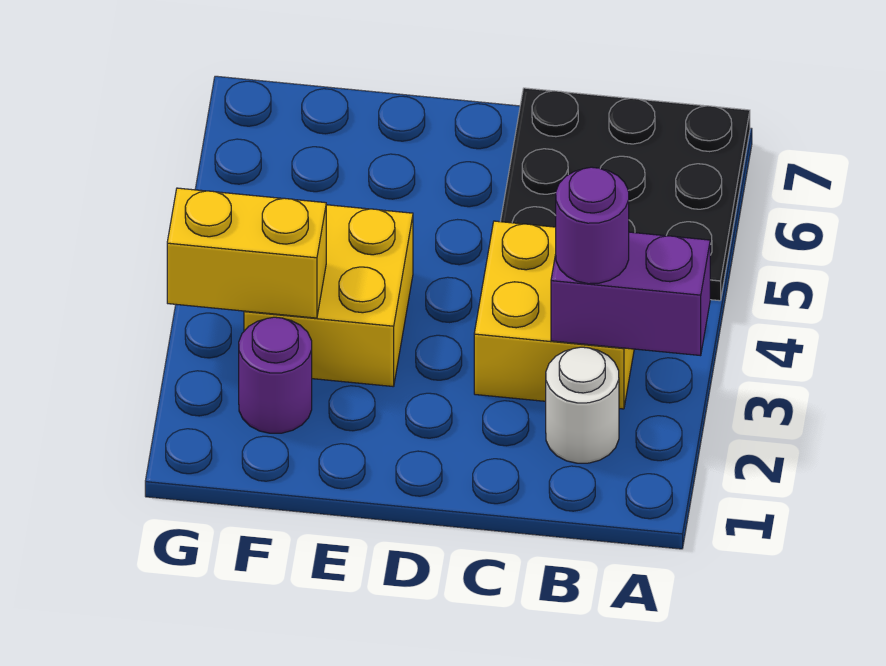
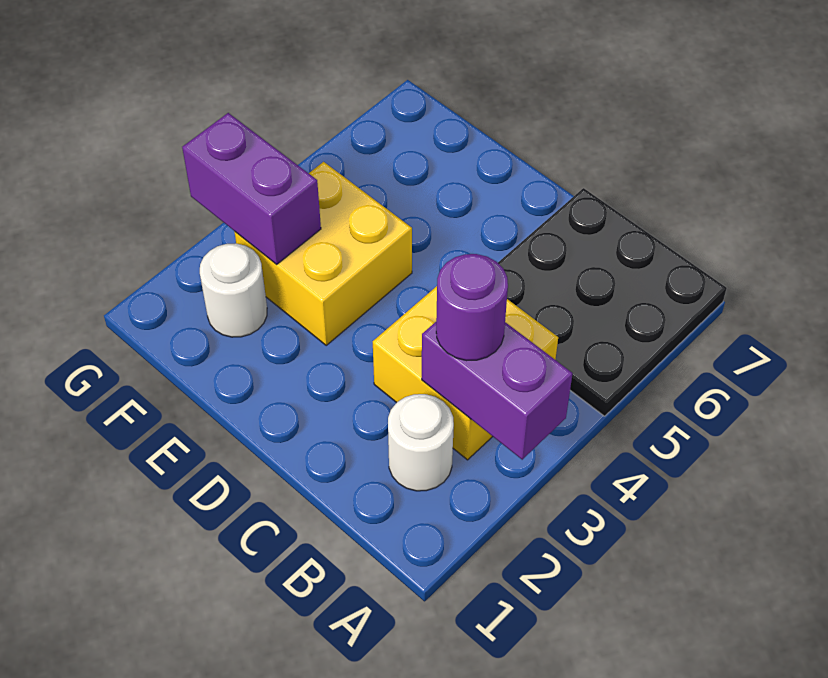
purple 1x1 round brick [239,317,312,433] -> white 1x1 round brick [200,243,267,337]
yellow 1x2 brick [167,188,326,318] -> purple 1x2 brick [182,113,321,265]

